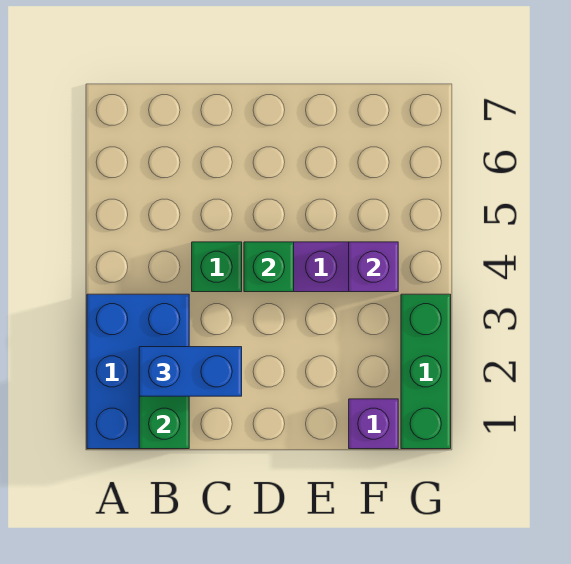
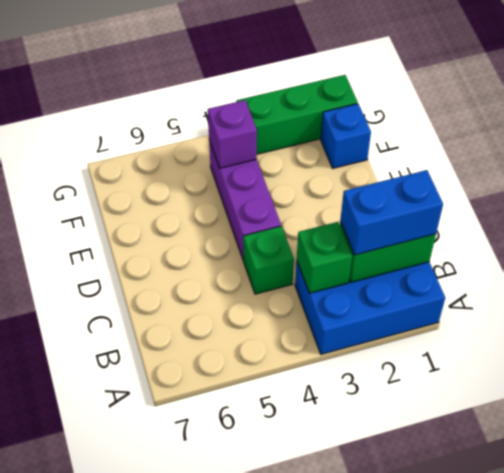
blue 1x2 brick [139,347,242,396] -> blue 1x2 brick turned to [340,170,443,255]
green 1x1 brick [244,242,294,292] -> green 1x1 brick moved to [297,222,352,293]
purple 1x1 brick [349,399,398,449] -> blue 1x1 brick [321,104,371,168]

